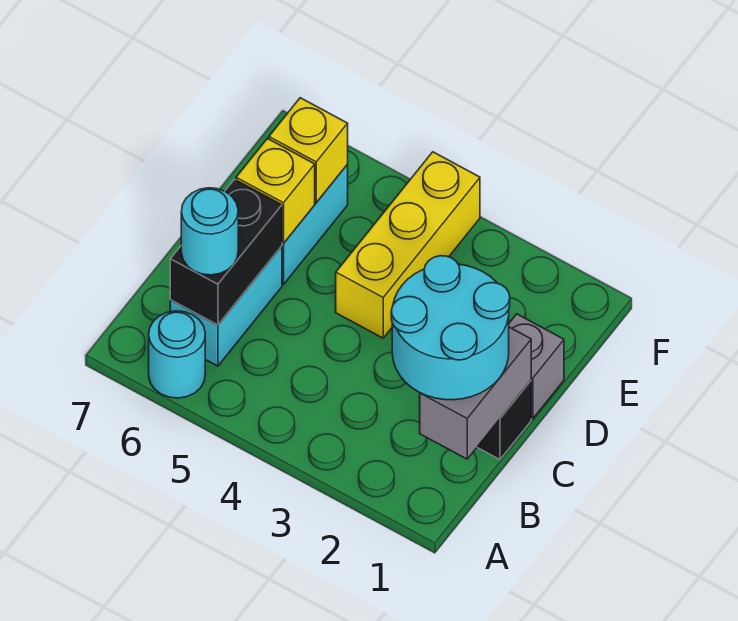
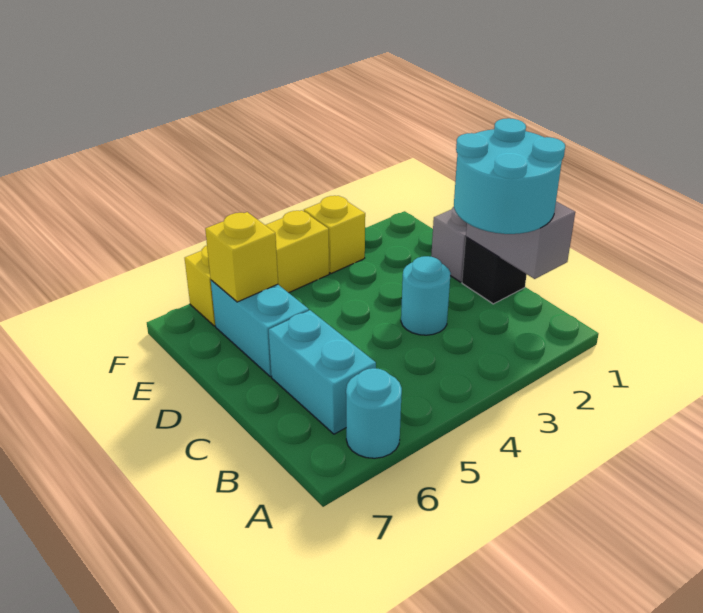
black 1x2 brick [170,179,282,325] -> none
cyan 1x1 round brick [181,188,238,275] -> cyan 1x1 round brick moved to [401,256,451,335]
yellow 1x3 brick [336,152,480,338] -> yellow 1x3 brick turned to [185,210,329,326]
yellow 1x1 brick [236,139,315,244] -> yellow 1x1 brick moved to [304,196,365,274]

